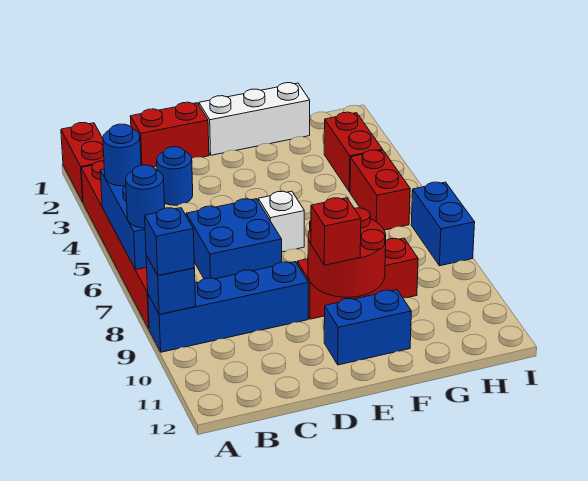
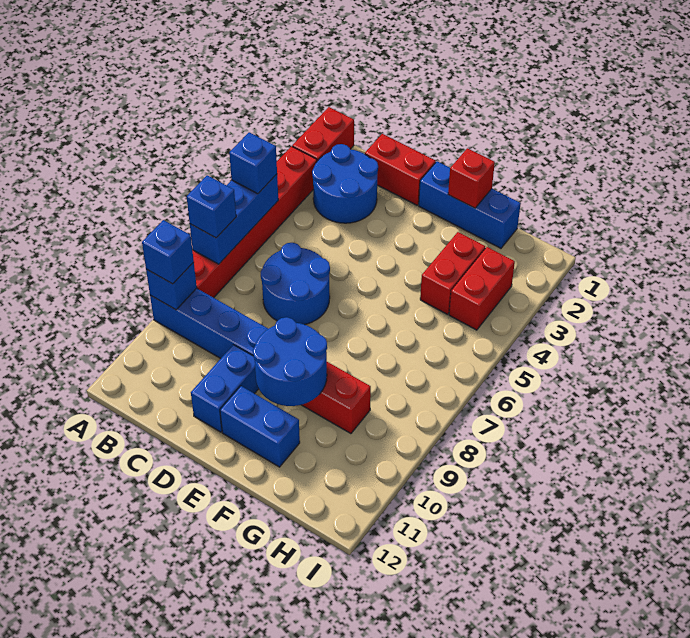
blue 1x1 round brick [103,124,141,186] -> blue 1x1 brick [229,132,277,194]
blue 1x1 round brick [126,165,165,228] -> blue 1x1 brick [187,175,236,238]
blue 1x1 round brick [157,147,193,205] -> blue 2x2 round brick [312,144,378,223]
blue 2x2 brick [186,199,282,279] -> blue 2x2 round brick [261,243,330,325]
white 1x3 brick [199,83,310,155] -> blue 1x3 brick [419,161,521,248]
white 1x1 brick [258,191,304,252] -> none
red 2x2 round brick [308,208,386,297] -> blue 2x2 round brick [253,317,327,406]
red 1x1 brick [311,198,361,265] -> red 1x1 brick moved to [448,148,495,208]
red 1x2 brick [350,150,410,230] -> red 1x2 brick moved to [420,232,485,314]
blue 1x2 brick [411,182,475,266] -> blue 1x2 brick moved to [191,345,259,432]

